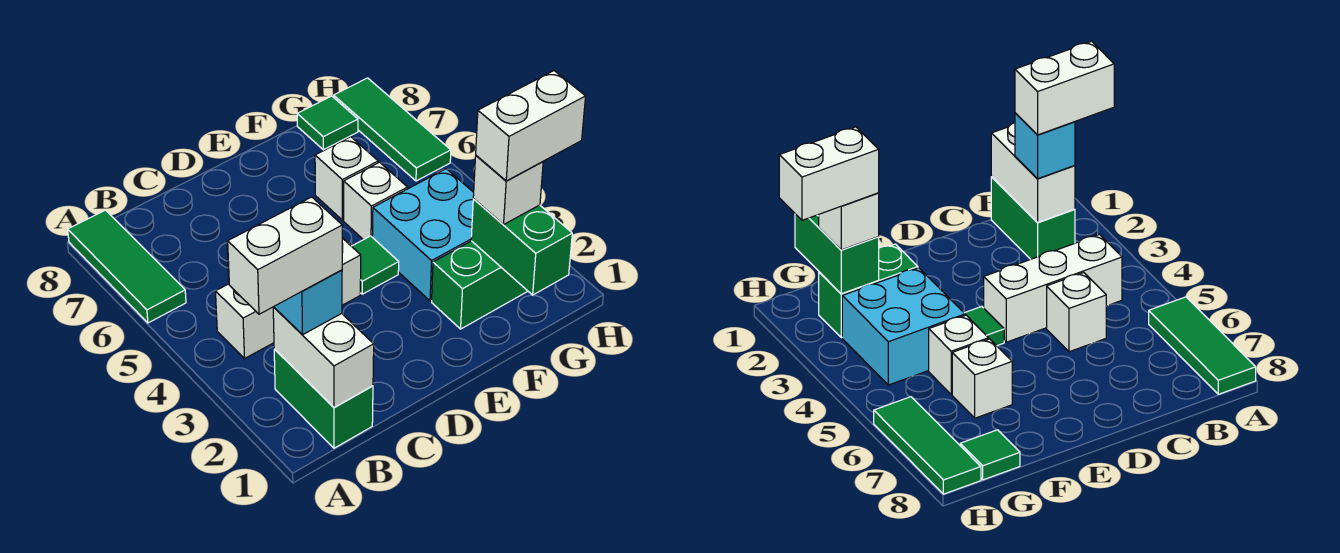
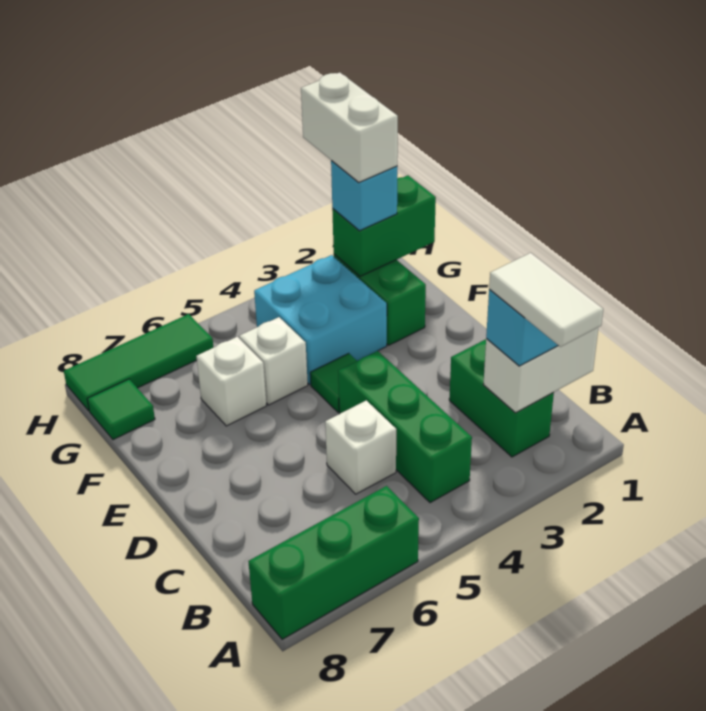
white 1x2 brick [228,197,342,314] -> white 1x2 tile [489,253,603,347]
green 1x3 tile [68,210,186,323] -> green 1x3 brick [248,486,419,639]
green 1x2 brick [274,349,373,448] -> green 1x2 brick turned to [449,339,554,457]
white 1x3 brick [216,238,361,358] -> green 1x3 brick [338,351,472,503]
white 1x1 brick [473,156,543,224] -> cyan 1x1 brick [331,161,397,231]

